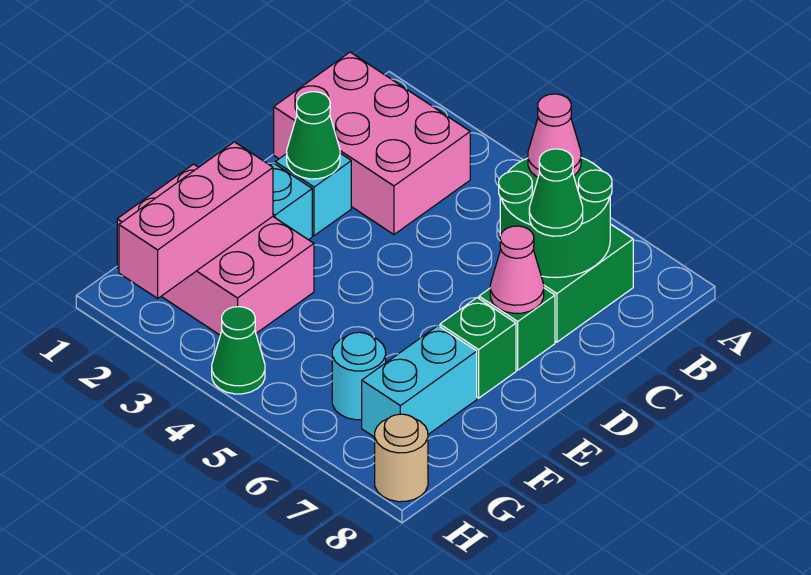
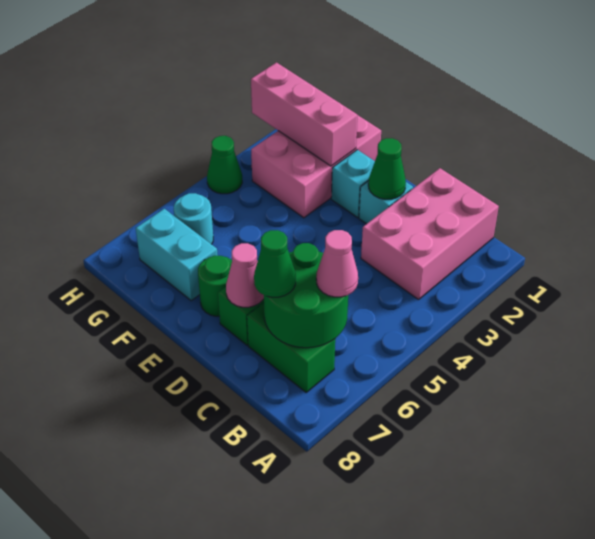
green 1x1 brick [440,298,516,398] -> green 1x1 round brick [198,256,232,316]
tan 1x1 round brick [375,414,428,502] -> none

